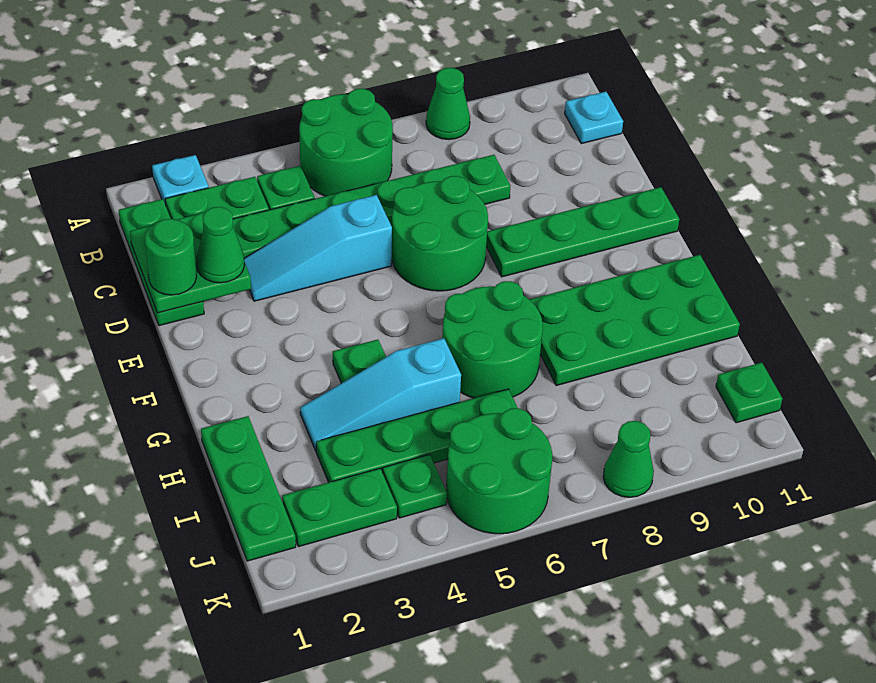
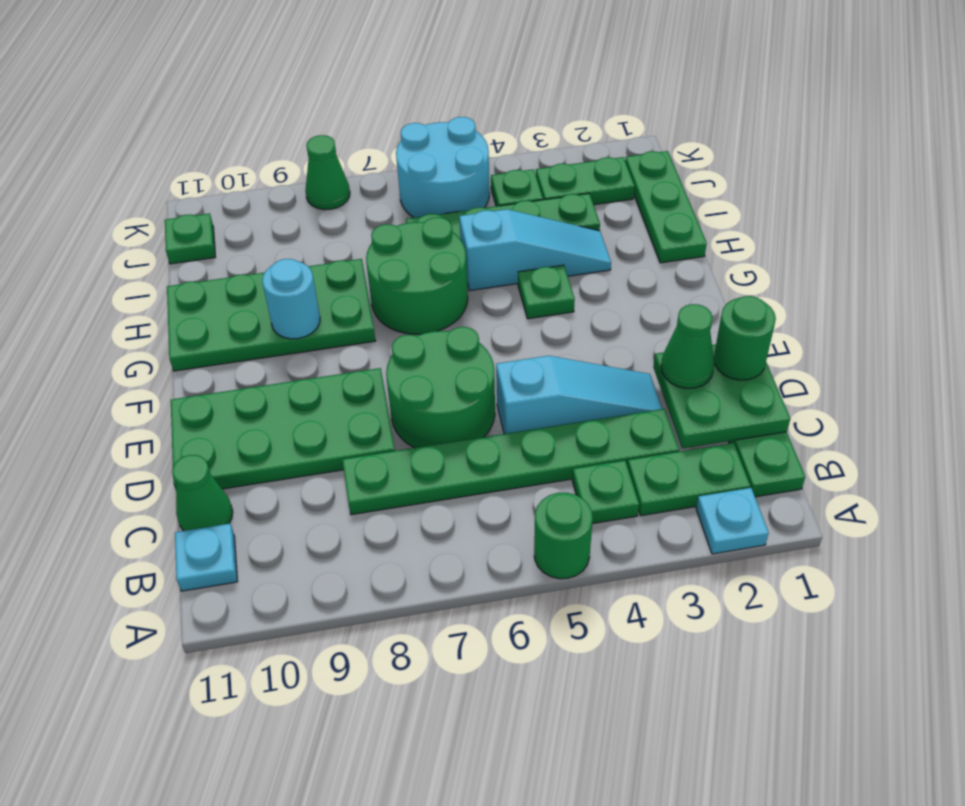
green 2x2 round brick [299,89,393,196] -> green 1x1 round brick [534,493,593,579]
green 1x1 cone [426,68,470,140] -> green 1x1 cone moved to [172,455,233,531]
green 1x4 plate [486,187,679,277] -> green 2x4 plate [171,368,395,489]
none -> cyan 1x1 round brick [262,259,320,339]
green 2x2 round brick [446,408,552,534] -> cyan 2x2 round brick [396,117,489,218]

